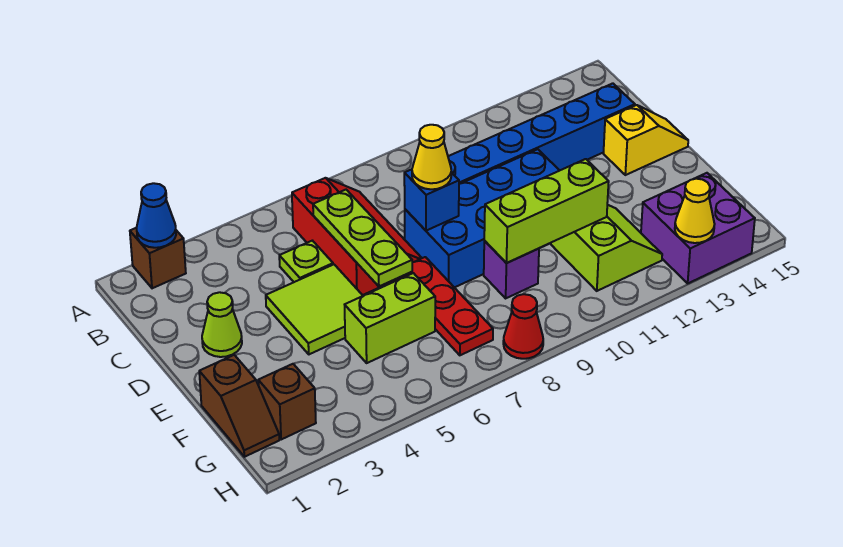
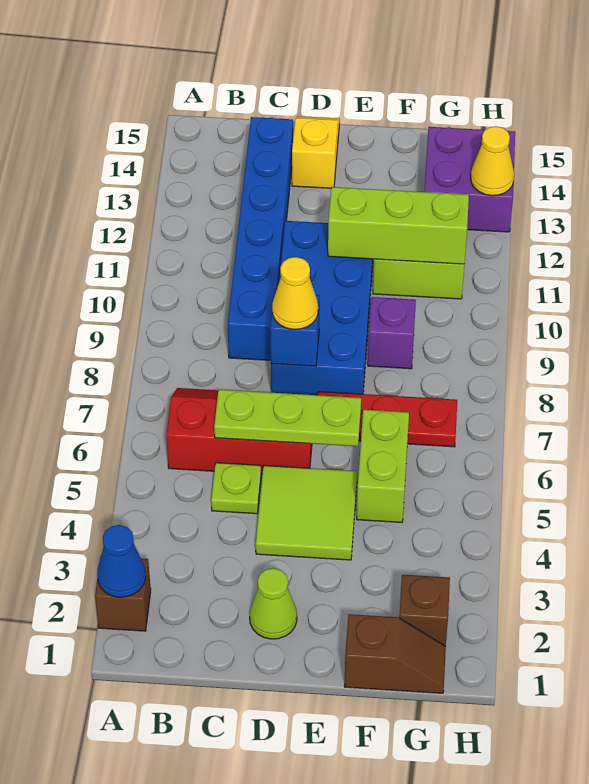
lime 1x3 brick [484,159,609,263] -> lime 1x3 brick turned to [328,187,469,264]
red 1x1 cone [503,294,543,359] -> none

